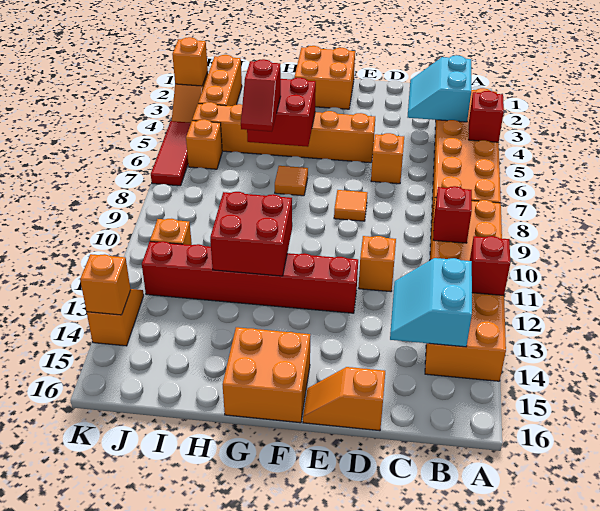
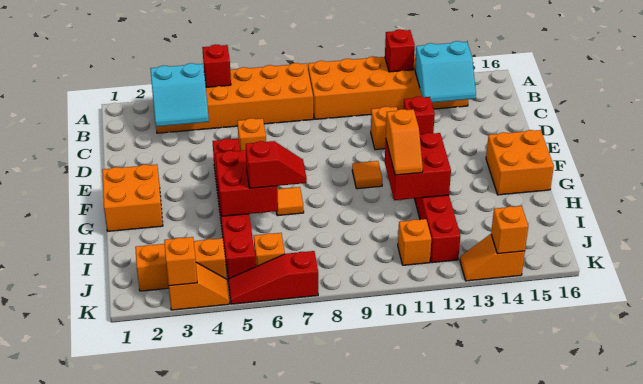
red 1x1 brick [433,186,472,243] -> red 1x1 brick moved to [403,97,435,135]
orange 1x2 slope [303,367,385,431] -> orange 1x2 slope moved to [386,109,423,175]
orange 1x6 brick [192,102,375,163] -> red 1x6 brick [213,139,256,279]
orange 1x1 tile [334,190,367,221] -> orange 1x1 tile moved to [352,161,382,189]
red 1x3 tile [151,121,191,186] -> red 1x3 slope [228,251,318,304]

